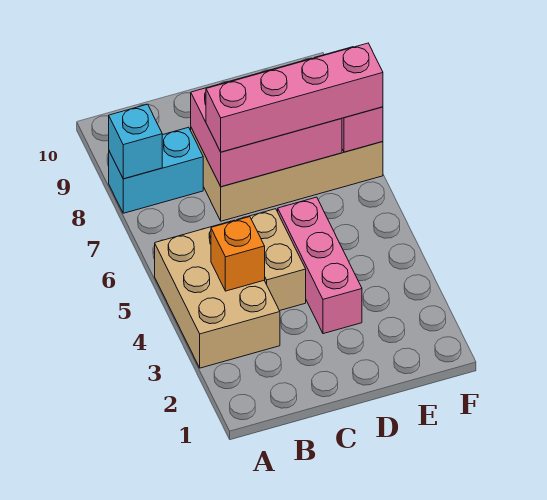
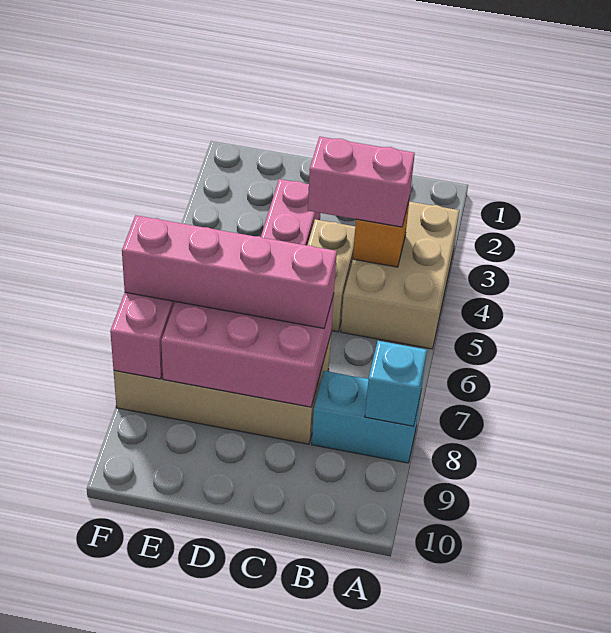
none -> pink 1x2 brick [308,137,415,227]

